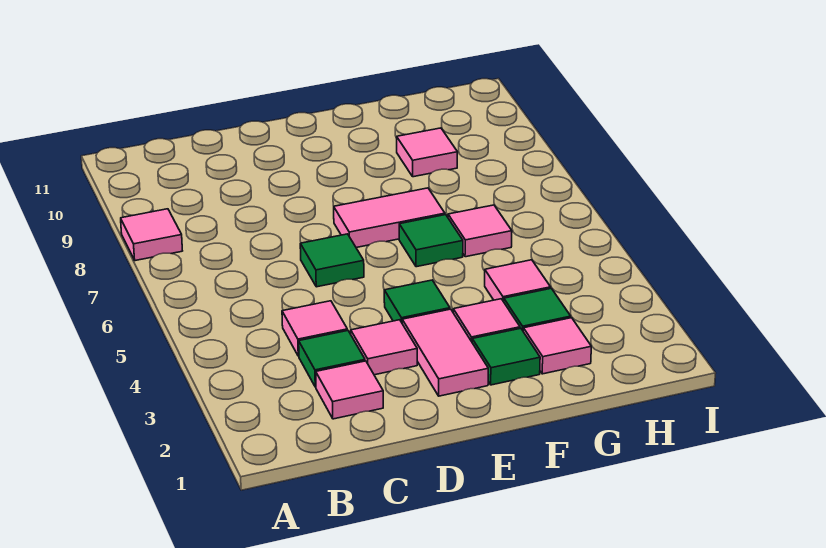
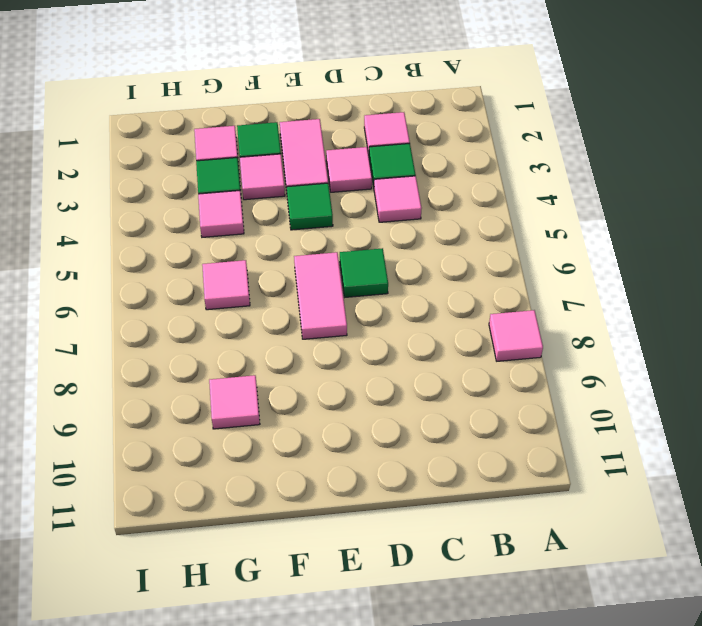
pink 1x2 tile [334,188,445,248] -> pink 1x2 tile turned to [294,252,347,339]
green 1x1 tile [399,215,463,267] -> none

